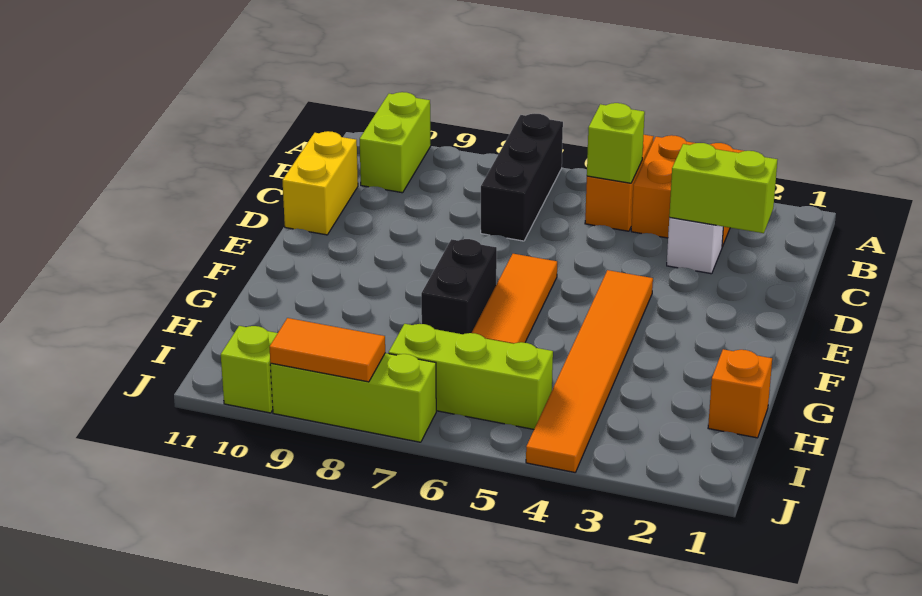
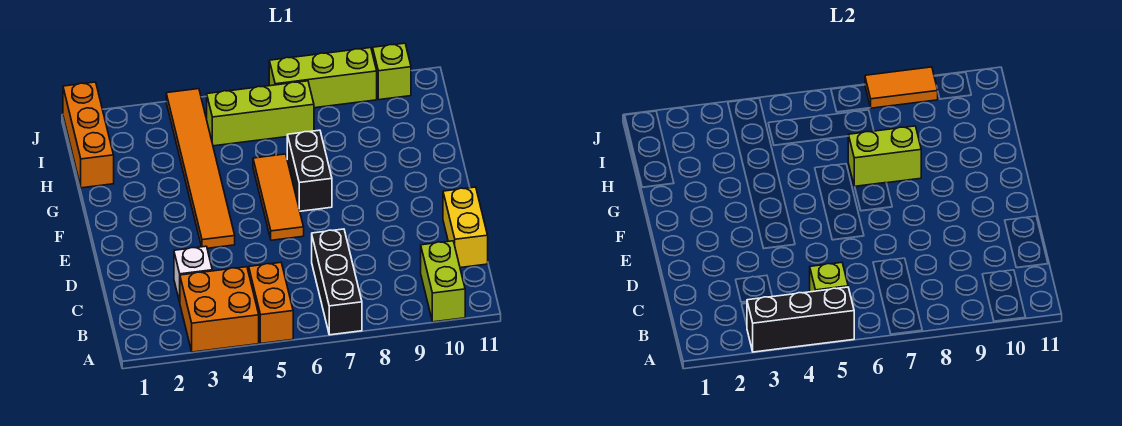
none -> black 1x3 brick [747,287,854,352]
lime 1x2 brick [669,143,777,233] -> lime 1x2 brick moved to [848,126,921,187]
orange 1x1 brick [708,349,772,438] -> orange 1x3 brick [63,82,114,188]

